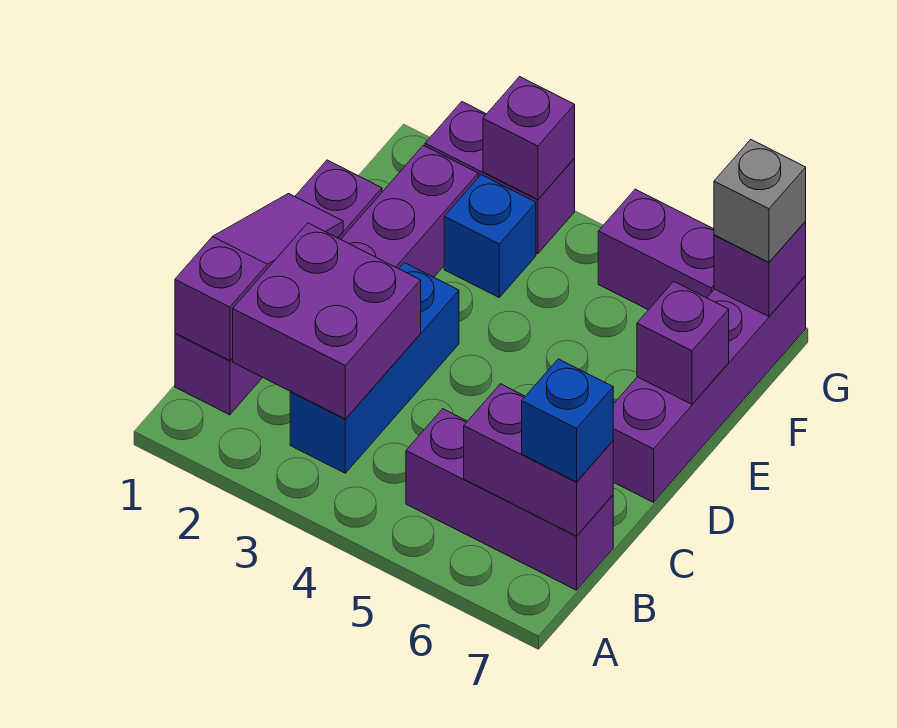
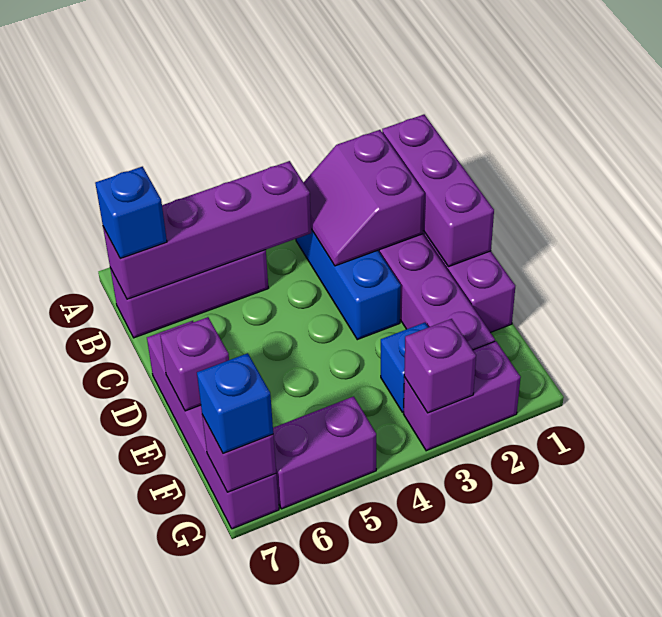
purple 1x3 slope [175,194,343,361] -> purple 1x3 brick [382,115,494,267]
purple 2x2 brick [233,223,421,419] -> purple 2x2 slope [304,130,424,266]
purple 1x2 brick [464,384,613,536] -> purple 1x4 brick [103,161,312,299]
grey 1x1 brick [714,140,806,262] -> blue 1x1 brick [197,353,273,453]

